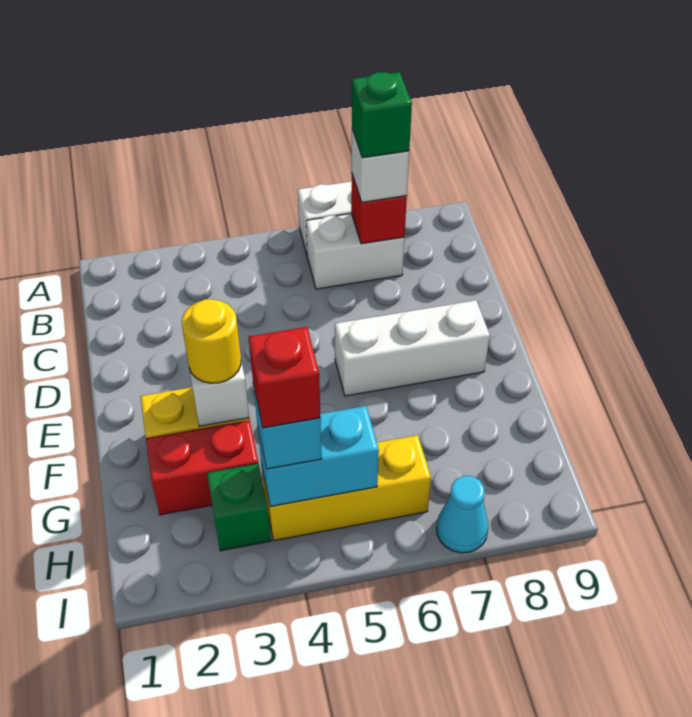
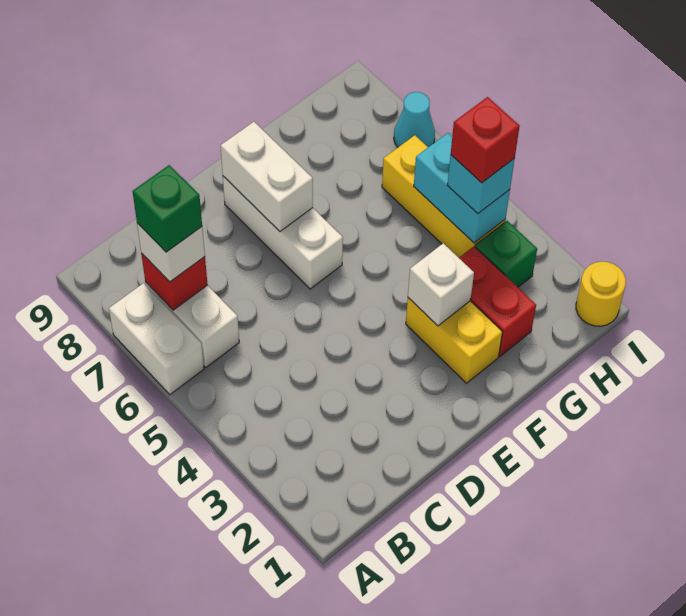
none -> white 1x2 brick [221,122,313,231]
yellow 1x1 round brick [182,299,241,383] -> yellow 1x1 round brick moved to [576,262,626,326]

